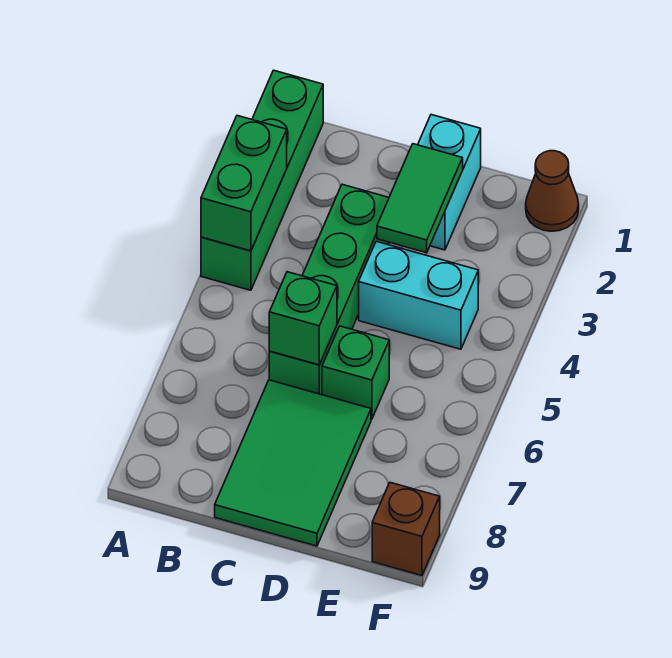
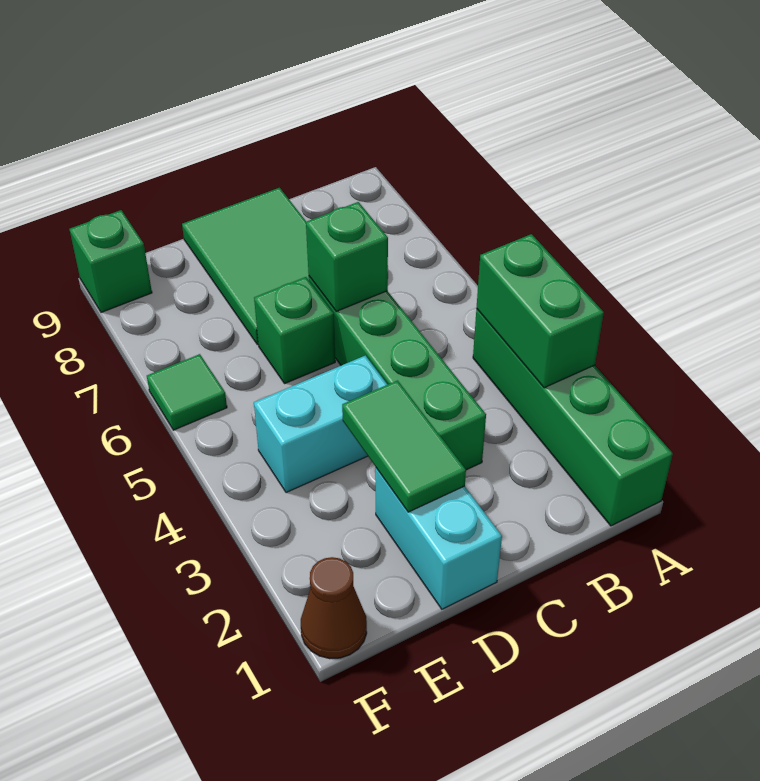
none -> green 1x1 tile [147,354,227,430]
brown 1x1 brick [372,483,440,575] -> green 1x1 brick [70,210,152,312]

